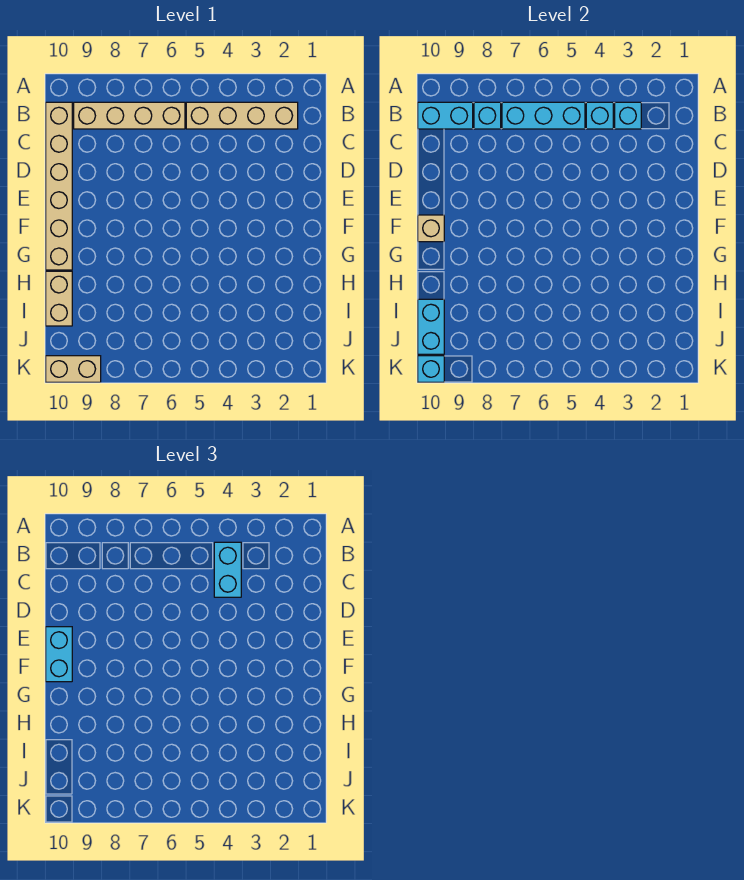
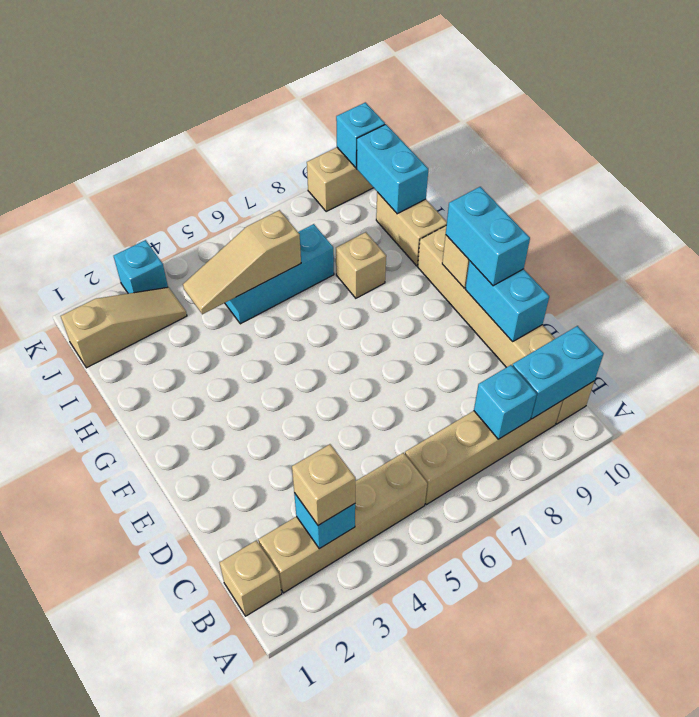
none -> tan 1x1 brick [219,540,282,616]
none -> tan 1x1 brick [292,444,355,525]
cyan 1x1 brick [586,102,613,129] -> cyan 1x1 brick moved to [114,240,168,294]
cyan 1x2 brick [214,542,241,597] -> cyan 1x2 brick moved to [465,261,549,342]
cyan 1x3 brick [502,102,585,129] -> cyan 1x3 brick moved to [225,224,334,324]
none -> tan 1x1 brick [336,232,386,298]
none -> tan 1x3 slope [183,210,301,314]
none -> tan 1x3 slope [61,287,187,368]

